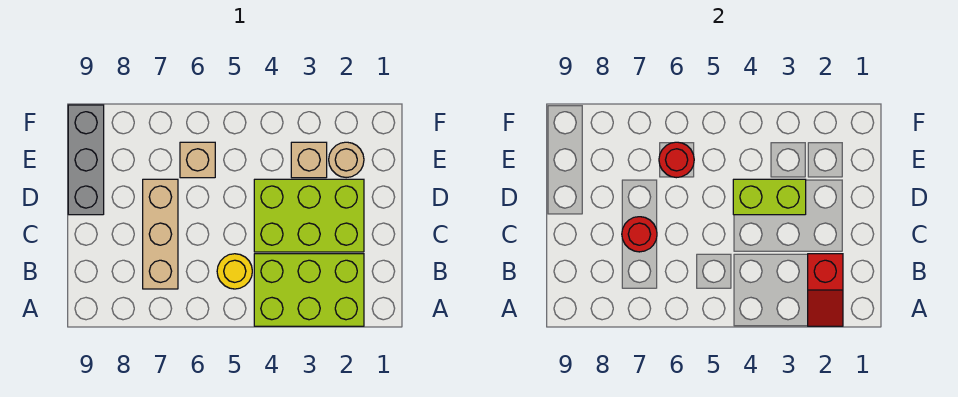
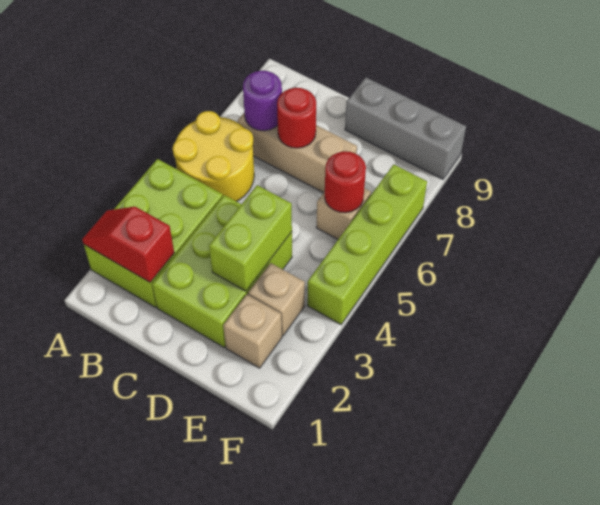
yellow 1x1 round brick [217,254,252,289] -> yellow 2x2 round brick [173,111,254,202]
none -> purple 1x1 round brick [243,71,282,131]
tan 1x1 round brick [329,142,364,178] -> tan 1x1 brick [223,294,282,368]
none -> lime 1x4 brick [307,164,427,324]

